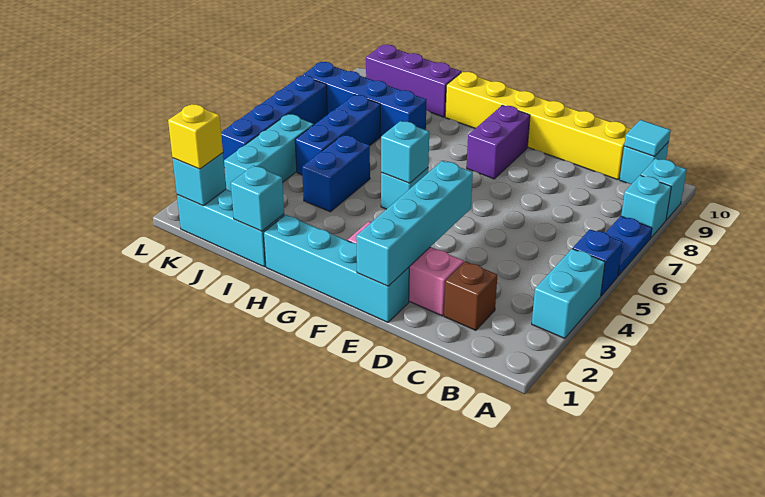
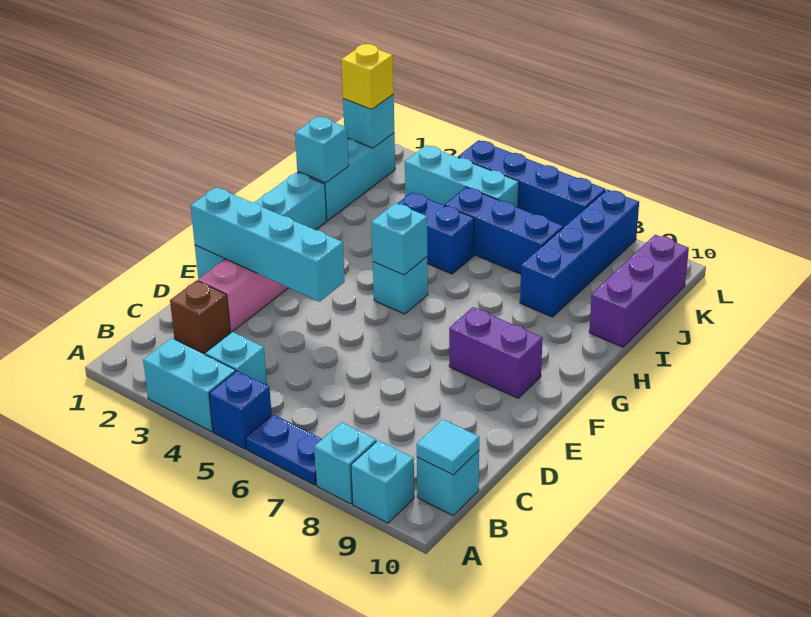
none -> cyan 1x1 brick [205,332,267,385]
yellow 1x6 brick [445,72,631,180] -> none

